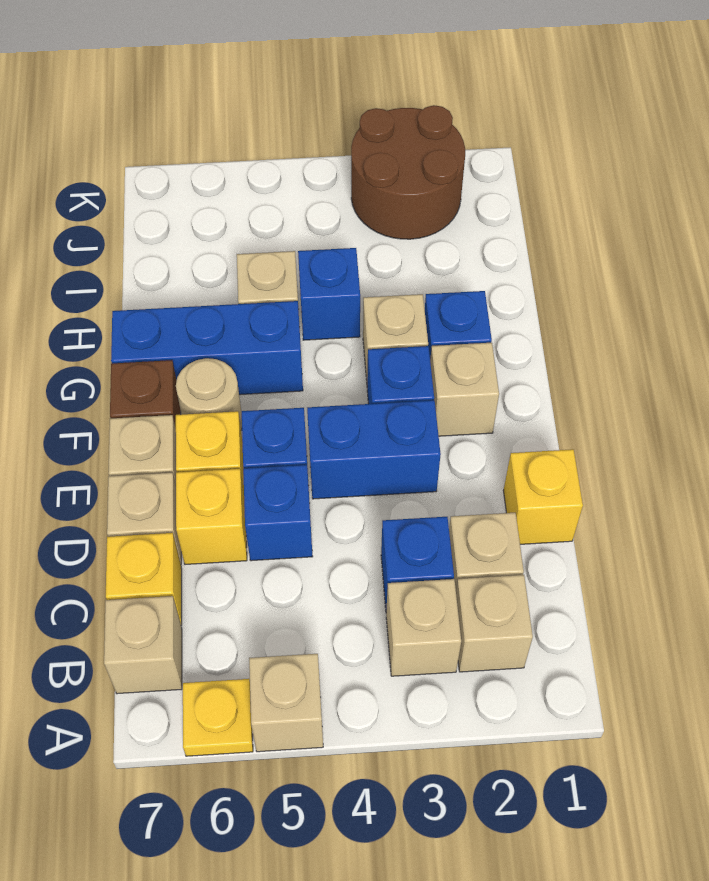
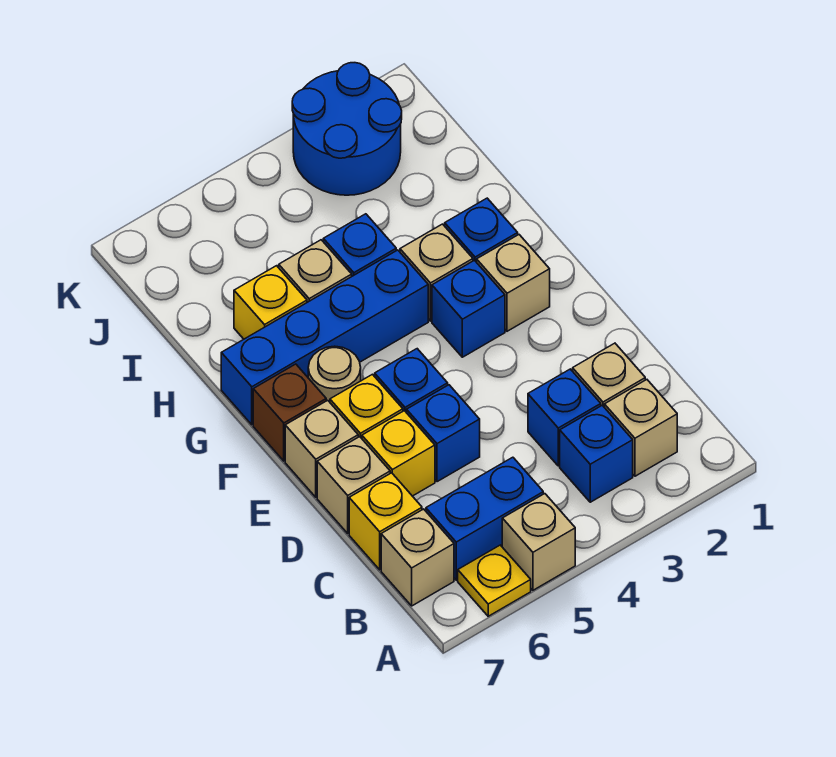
tan 1x1 brick [386,579,461,676] -> blue 1x1 brick [560,405,633,502]
yellow 1x1 brick [503,449,583,544] -> yellow 1x1 brick moved to [234,266,307,339]
blue 1x2 brick [307,400,441,499] -> blue 1x2 brick moved to [426,457,543,580]
blue 1x3 brick [111,301,303,395] -> blue 1x4 brick [221,250,428,425]
brown 2x2 round brick [351,105,465,239] -> blue 2x2 round brick [292,63,402,195]

